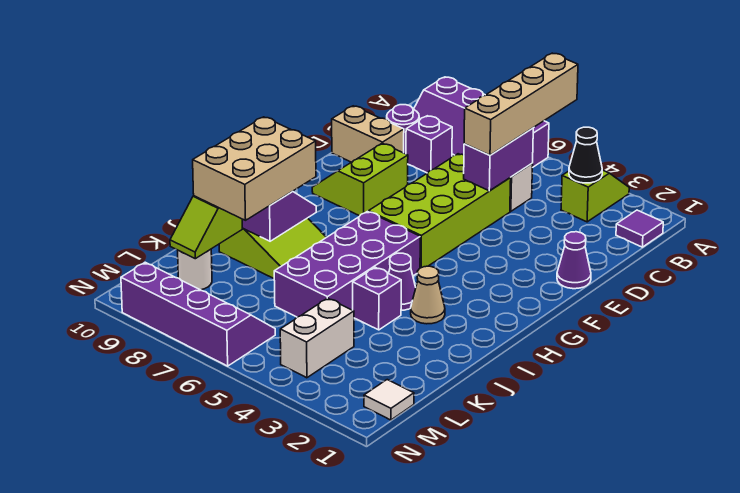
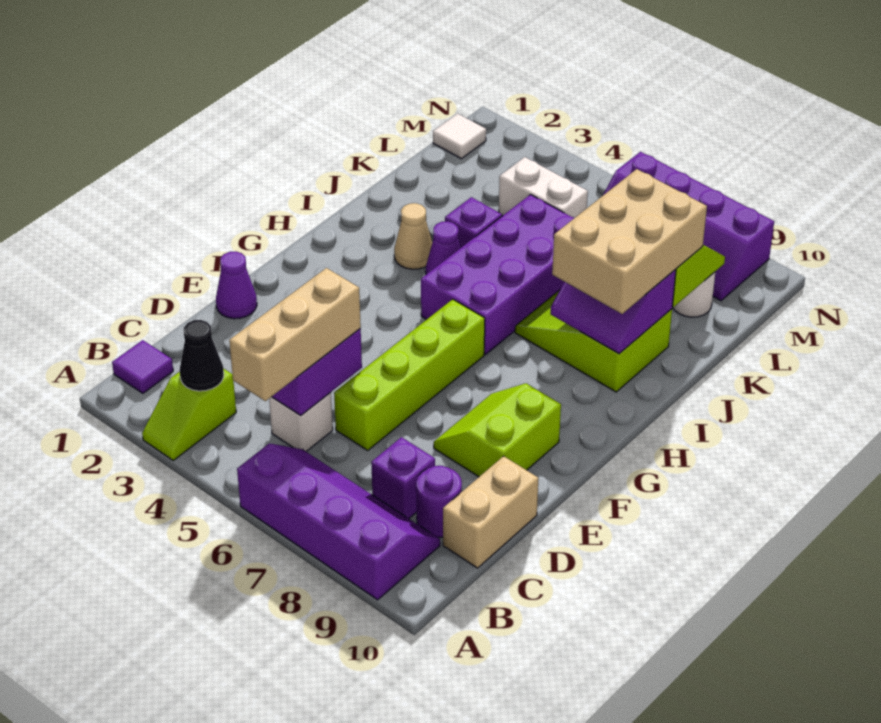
tan 1x4 brick [464,53,578,155] -> tan 1x3 brick [229,268,361,401]
lime 2x4 brick [369,154,511,268] -> lime 1x4 brick [334,299,485,450]
tan 1x2 brick [332,106,404,162] -> tan 1x2 brick turned to [443,456,538,568]
lime 2x2 slope [312,143,408,216] -> lime 2x2 slope turned to [434,383,561,477]
white 1x2 brick [280,298,354,378] -> white 1x2 brick turned to [499,157,588,218]

